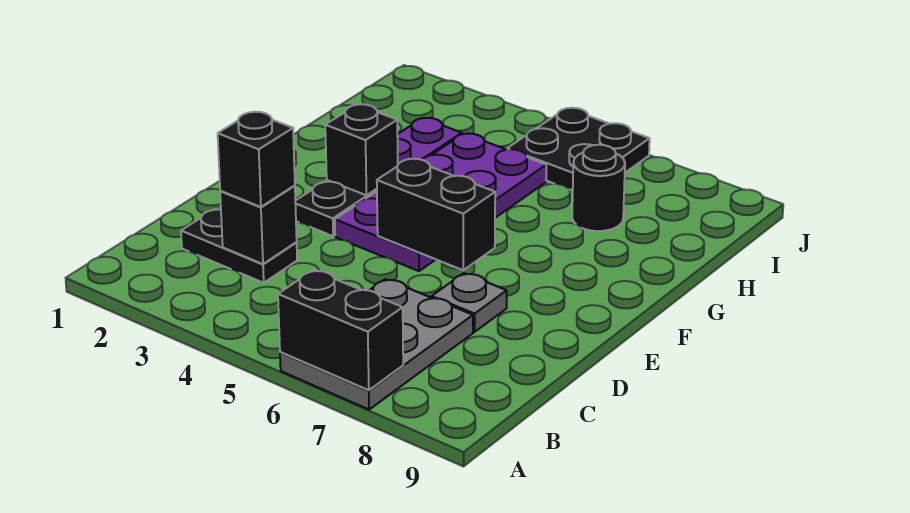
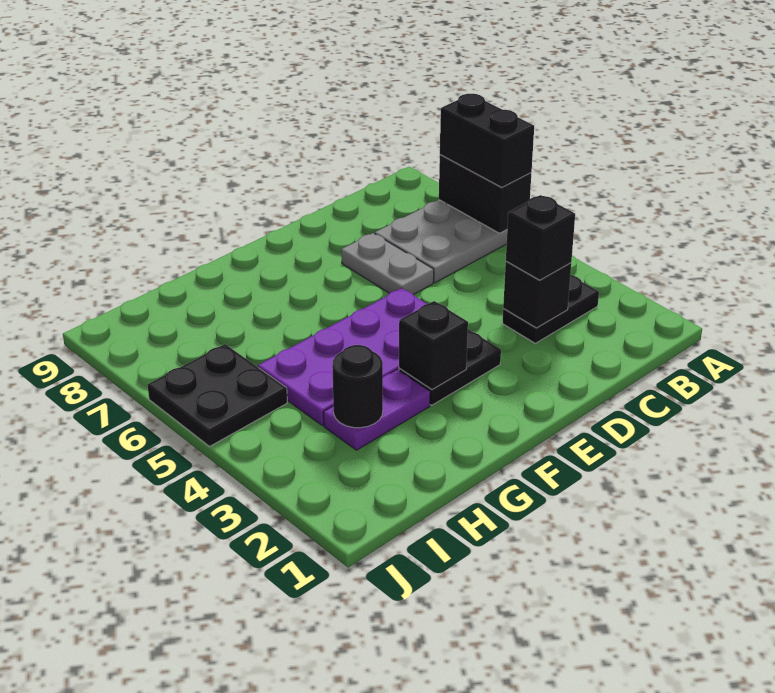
black 1x2 plate [181,209,297,283] -> black 1x2 plate turned to [502,275,599,343]
grey 1x1 plate [432,273,507,332] -> grey 1x2 plate [341,233,434,295]
black 1x2 brick [377,159,495,270] -> black 1x2 brick moved to [440,94,534,188]
black 1x1 round brick [572,145,625,231] -> black 1x1 round brick moved to [332,345,383,428]

